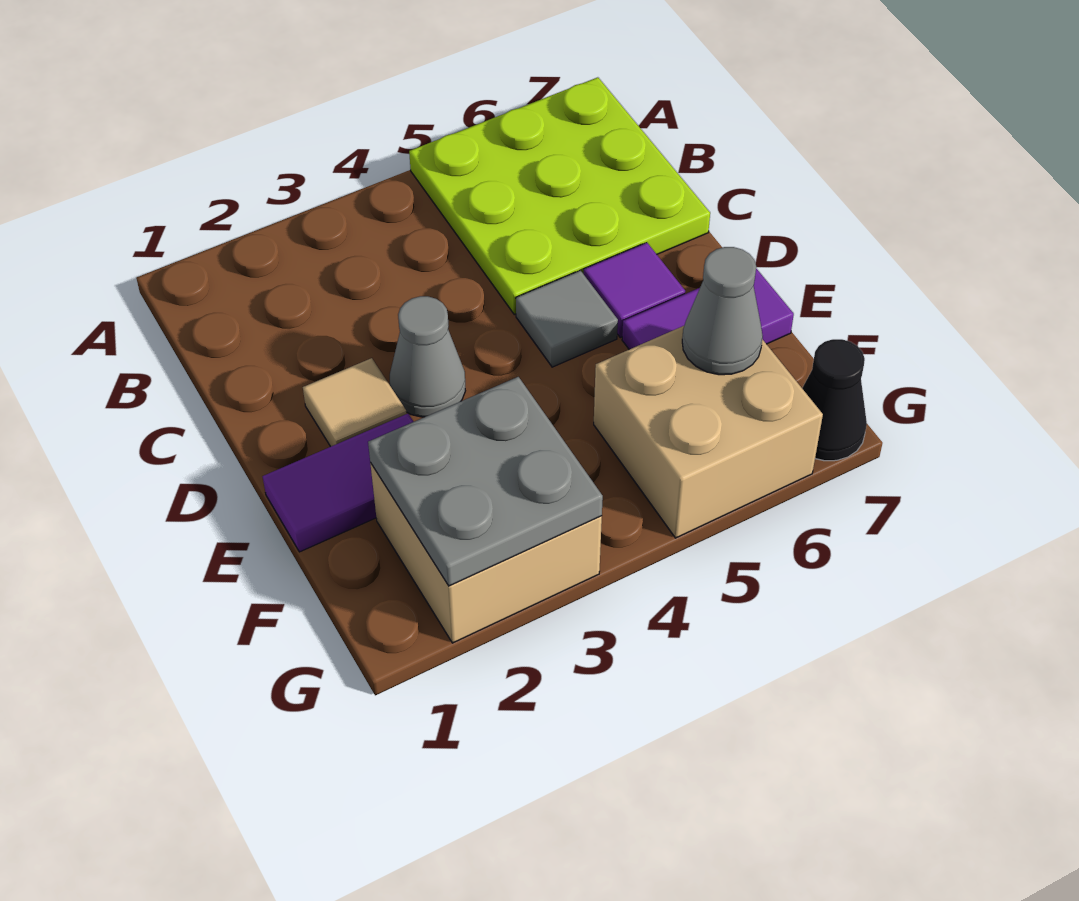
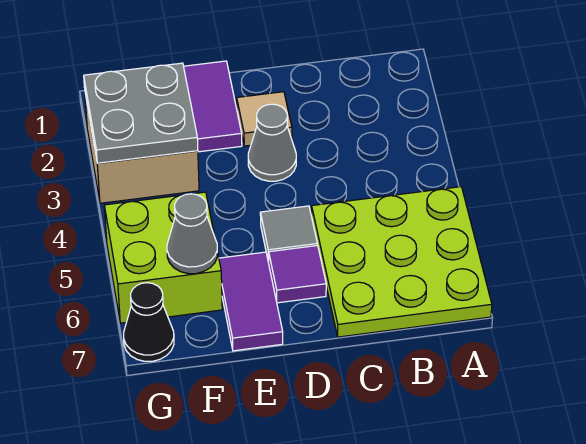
tan 2x2 brick [594,326,823,538] -> lime 2x2 brick [104,192,222,323]

